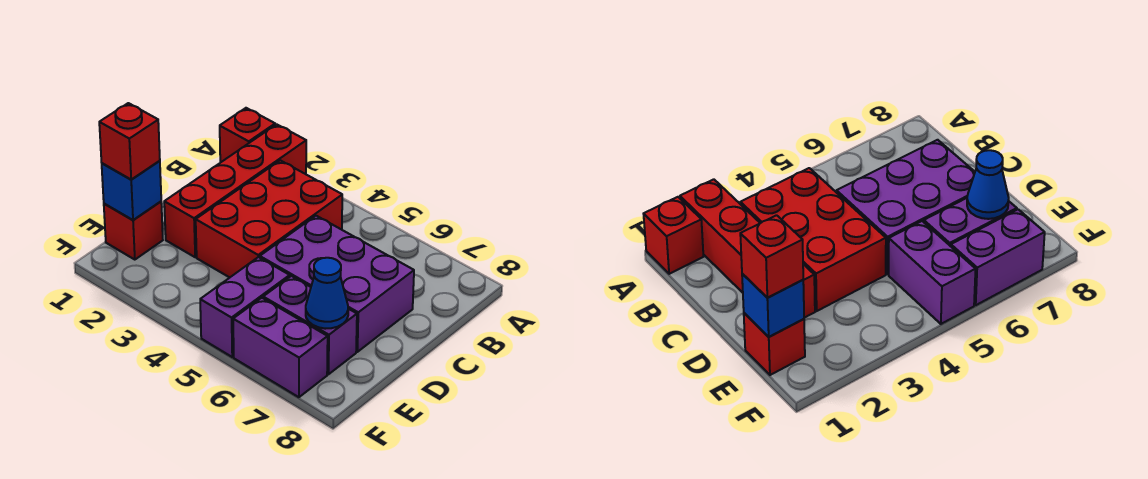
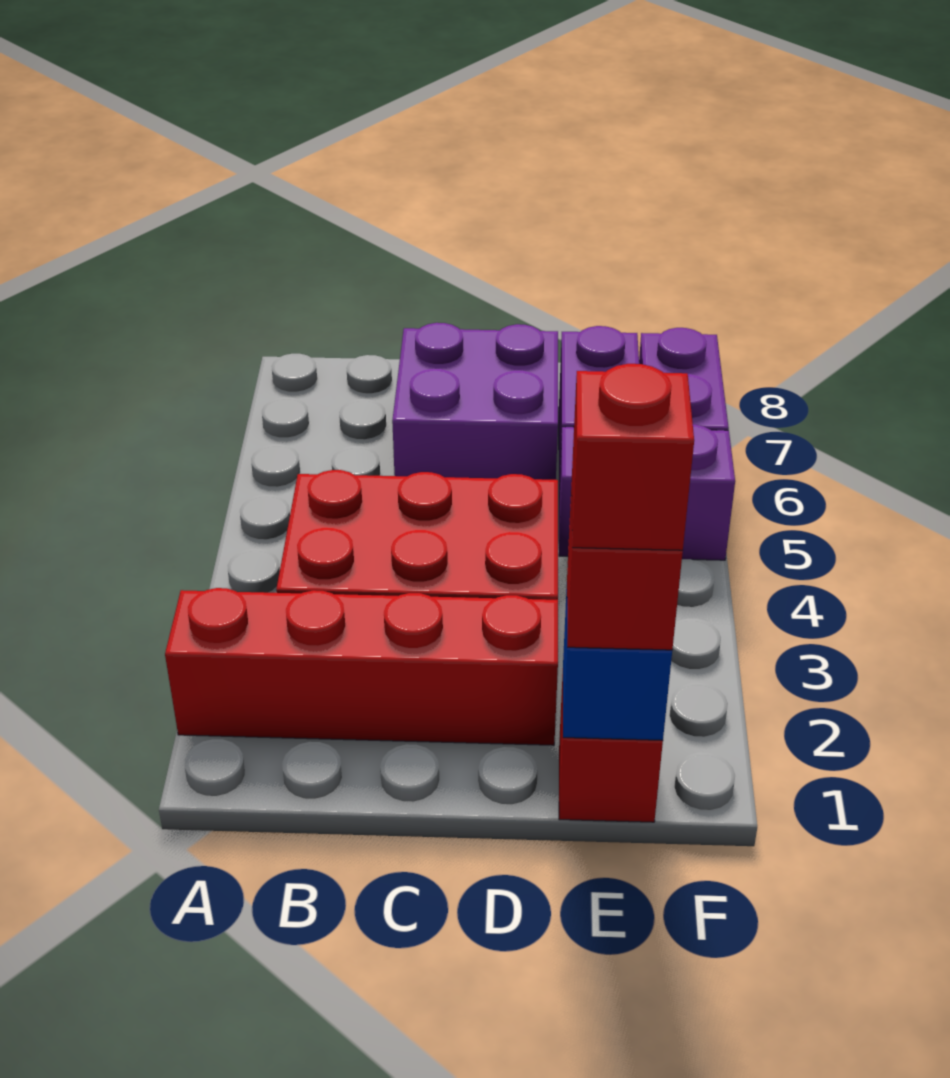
red 1x1 brick [220,108,275,163] -> red 1x1 brick moved to [572,364,694,550]
purple 2x3 brick [260,216,414,352] -> purple 2x2 brick [392,323,558,480]
blue 1x1 cone [306,258,348,329] -> none

